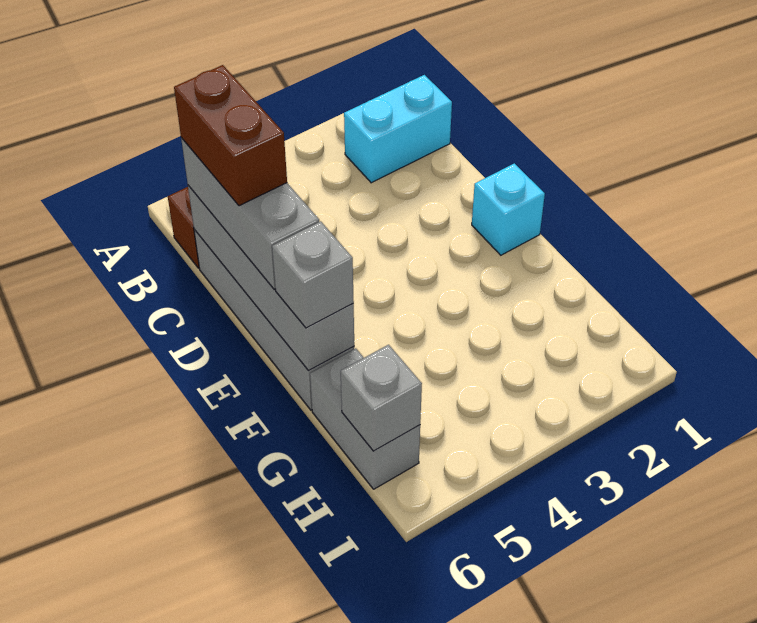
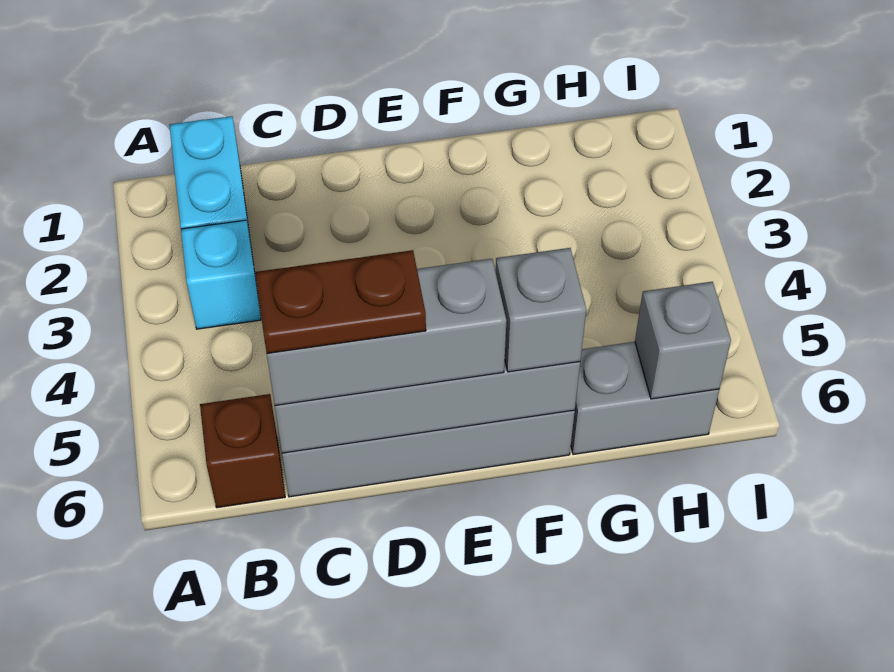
brown 1x2 brick [174,65,287,206] -> brown 1x2 plate [255,250,426,353]
cyan 1x1 brick [472,163,545,255] -> cyan 1x1 brick moved to [181,220,261,329]

